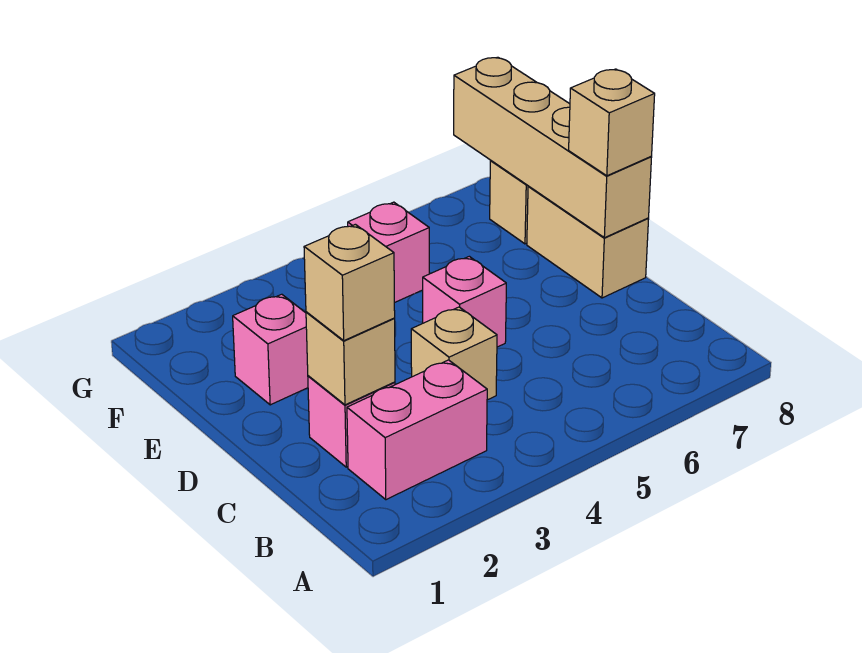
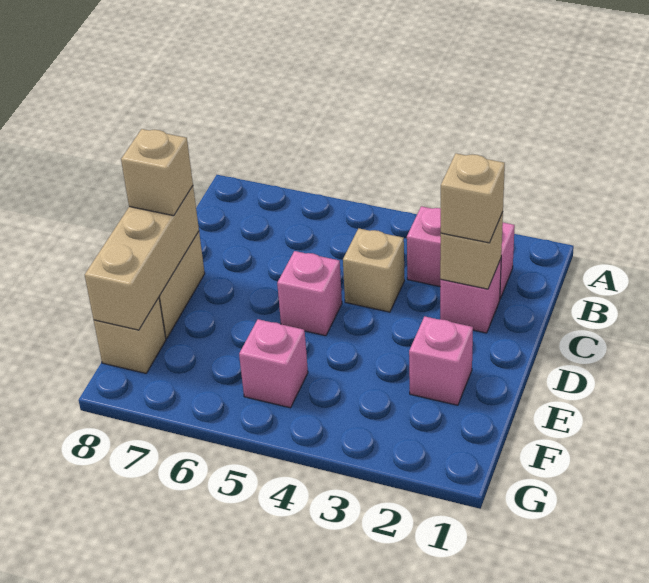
tan 1x4 brick [454,57,652,238] -> tan 1x3 brick [85,186,199,330]

